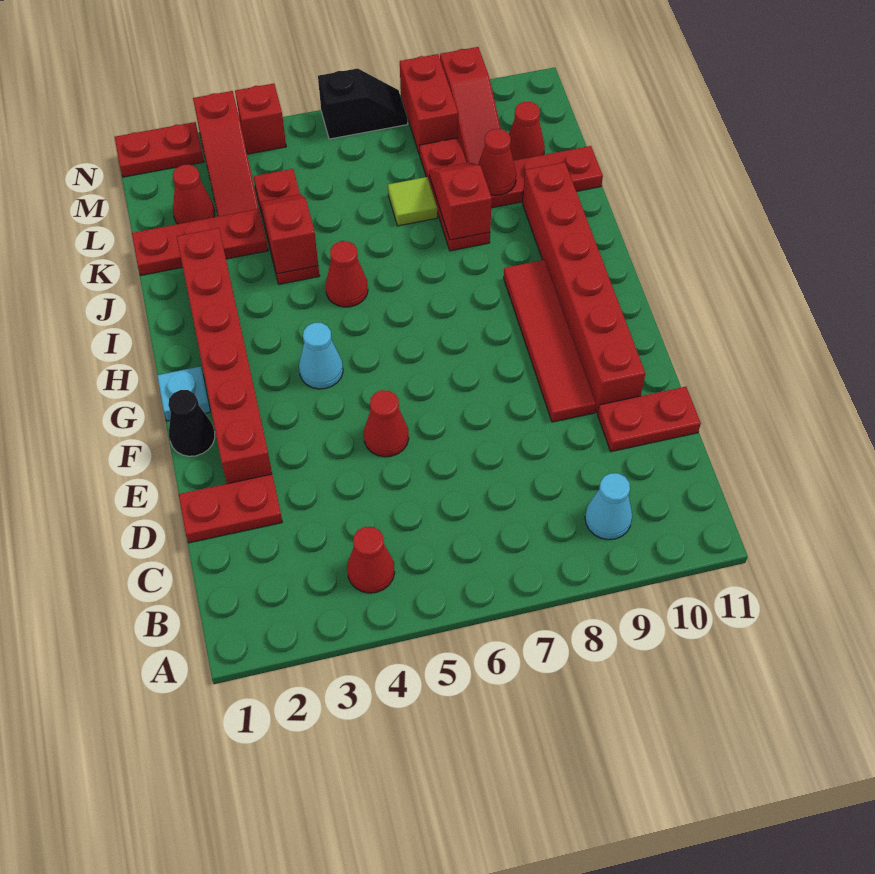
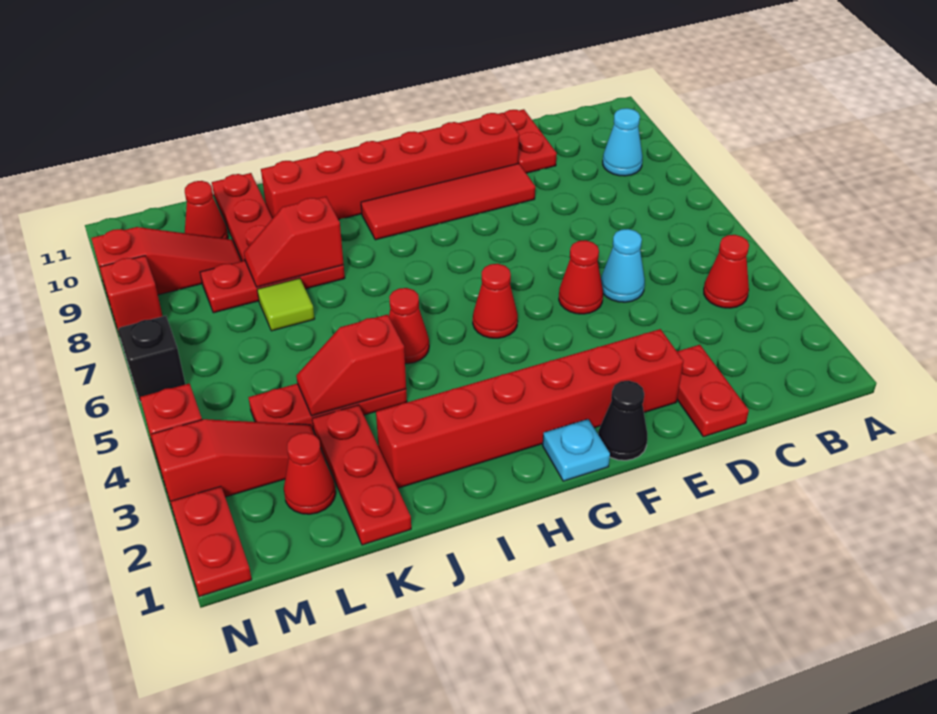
cyan 1x1 cone [299,323,343,389] -> cyan 1x1 cone moved to [601,229,645,302]
red 1x1 cone [478,129,516,195] -> red 1x1 cone moved to [473,264,518,338]
red 1x2 brick [400,54,458,154] -> red 1x1 brick [100,256,162,329]

